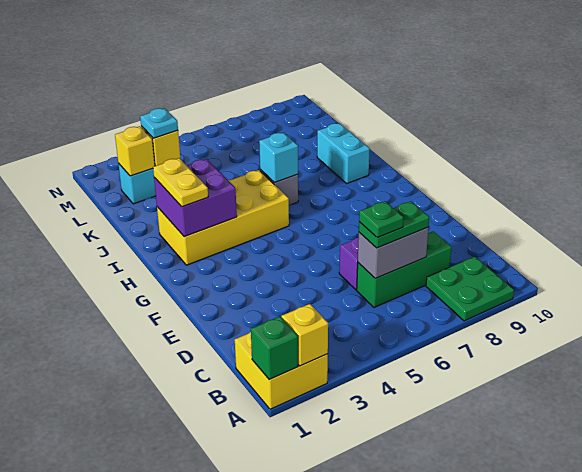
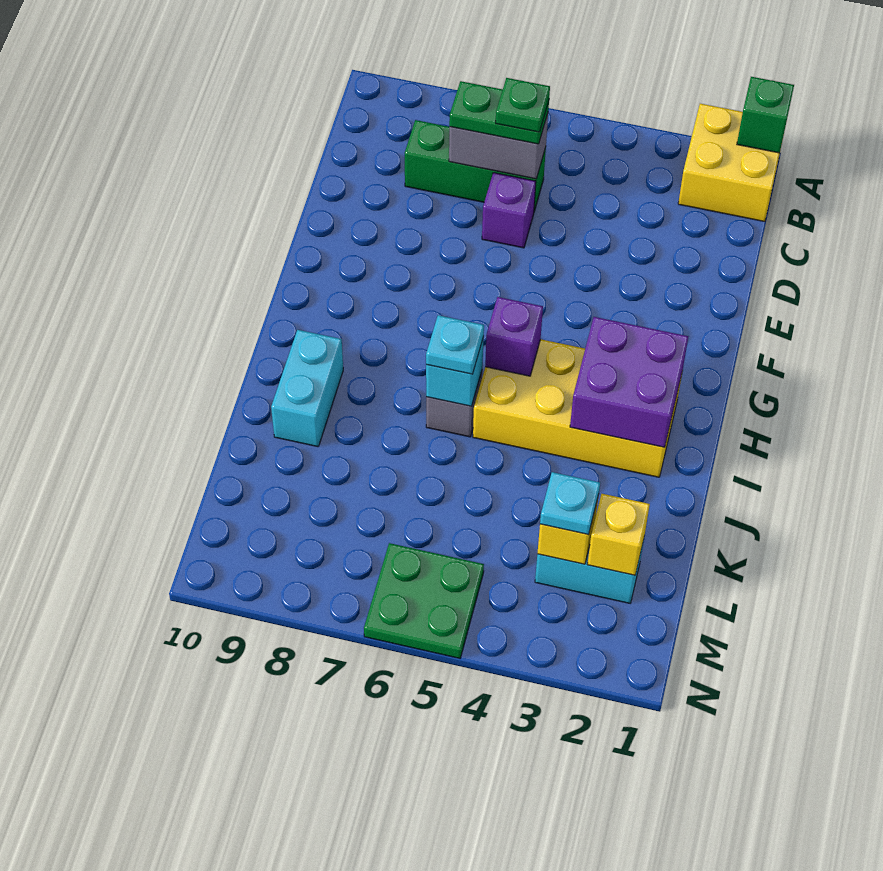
yellow 1x1 brick [281,304,328,366] -> none
green 2x2 plate [426,257,514,321] -> green 2x2 plate moved to [364,543,484,658]
yellow 1x2 plate [153,158,208,207] -> none
none -> purple 1x1 brick [485,297,543,376]
none -> cyan 1x1 plate [426,315,484,374]

